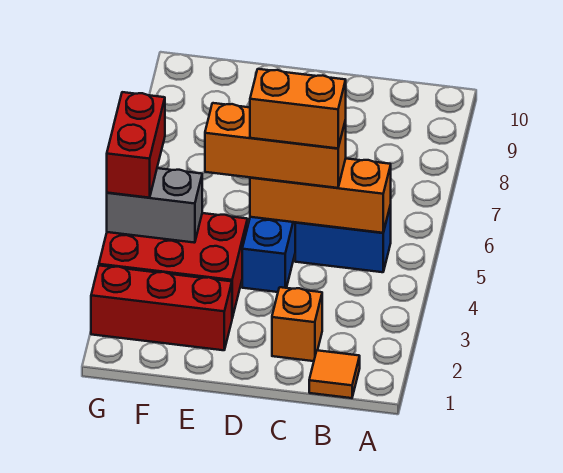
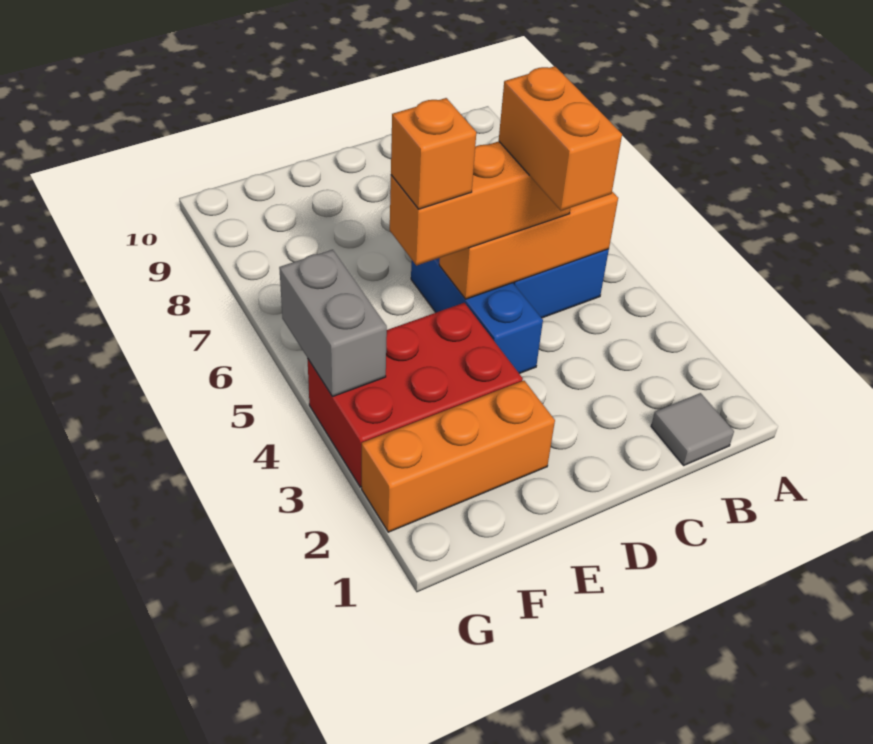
orange 1x1 tile [309,350,360,398] -> grey 1x1 tile [651,393,734,465]
orange 1x1 brick [272,287,322,361] -> orange 1x1 brick moved to [391,98,476,209]
orange 1x2 brick [250,69,346,148] -> orange 1x2 brick turned to [499,66,622,211]
red 1x3 brick [91,266,232,350] -> orange 1x3 brick [362,381,555,532]
grey 1x2 brick [107,168,202,243] -> grey 1x2 brick turned to [279,250,387,397]
red 1x2 brick [107,92,165,198] -> none

